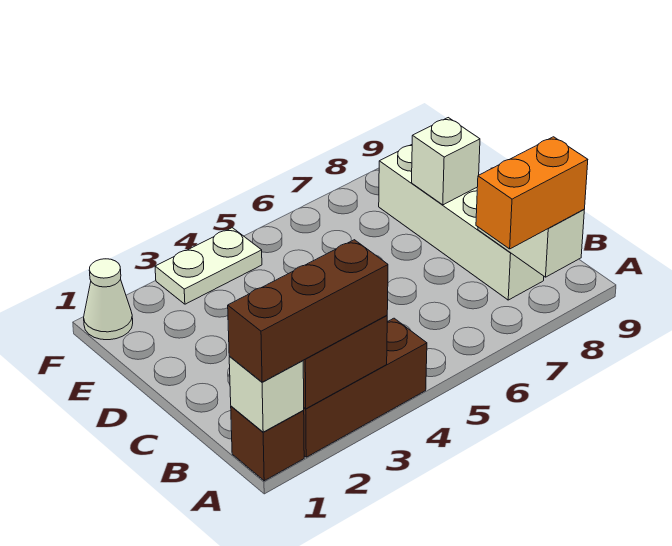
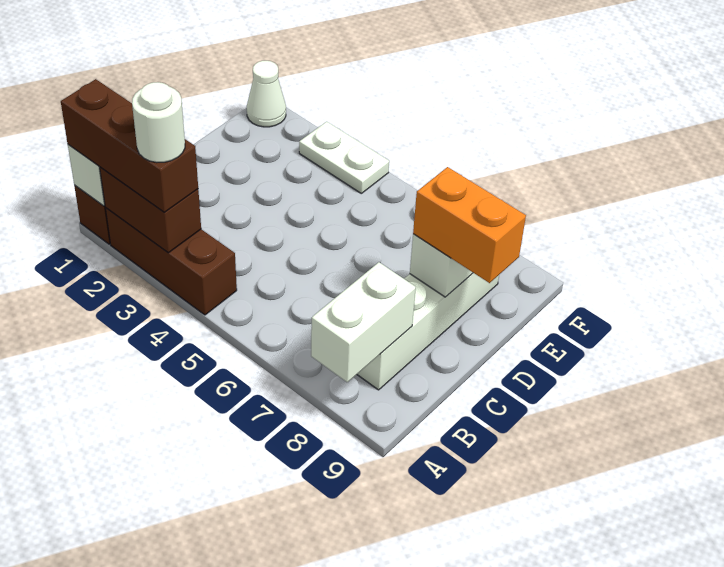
none -> white 1x1 round brick [132,82,185,162]
orange 1x2 brick [476,137,588,249] -> orange 1x2 brick moved to [413,167,526,283]

